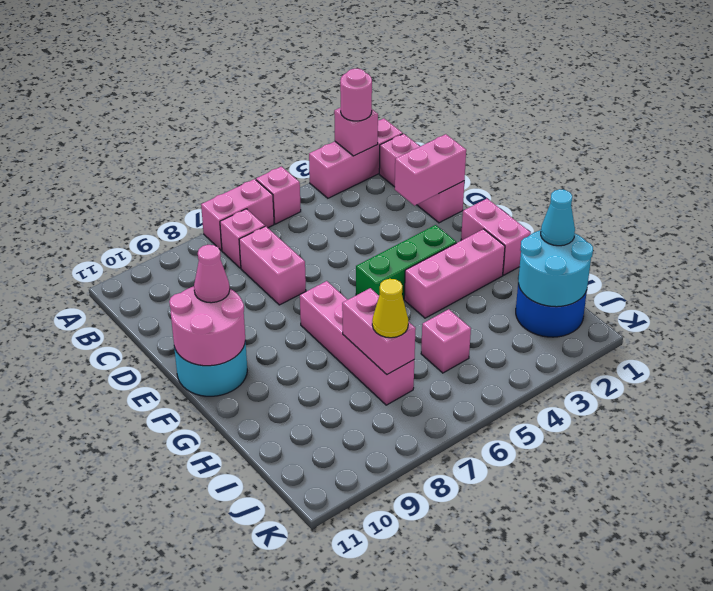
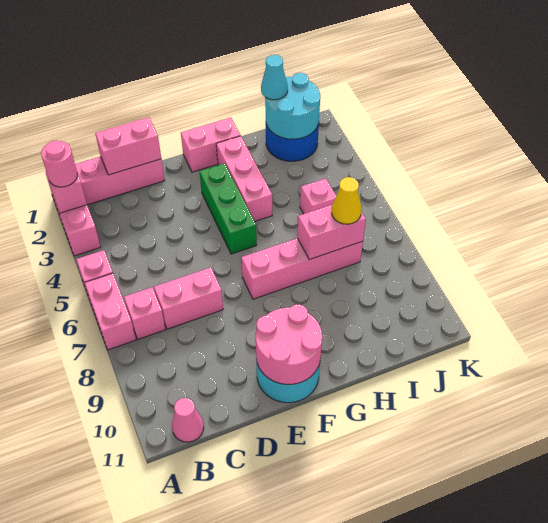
pink 1x2 brick [395,134,466,205] -> pink 1x2 brick turned to [95,117,161,175]
pink 1x1 cone [194,245,230,303] -> pink 1x1 cone moved to [172,398,204,442]

